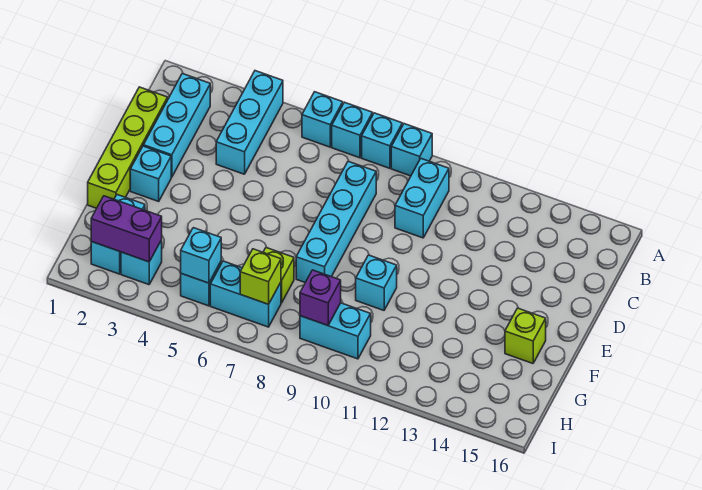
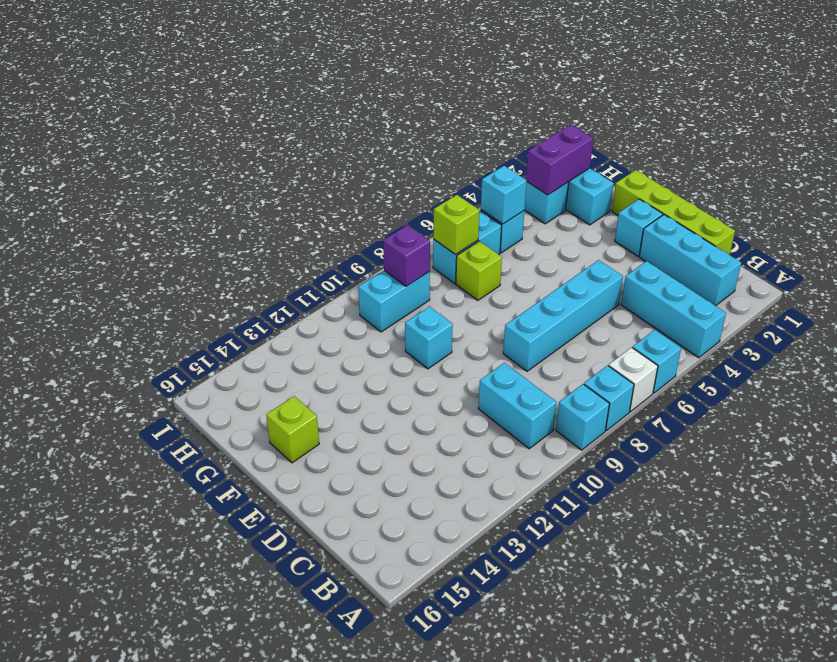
cyan 1x1 brick [332,102,373,158] -> white 1x1 brick [609,347,658,412]
cyan 1x4 brick [296,161,376,283] -> cyan 1x4 brick turned to [503,260,623,371]

